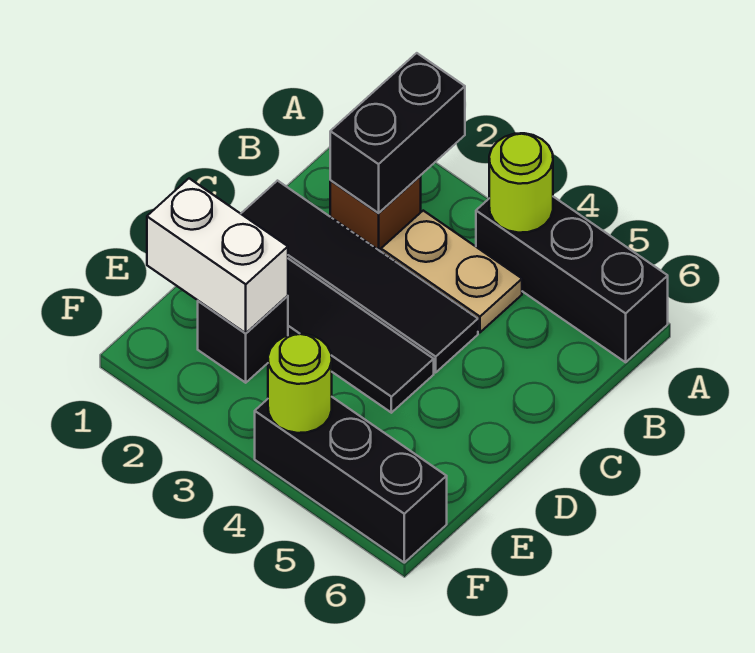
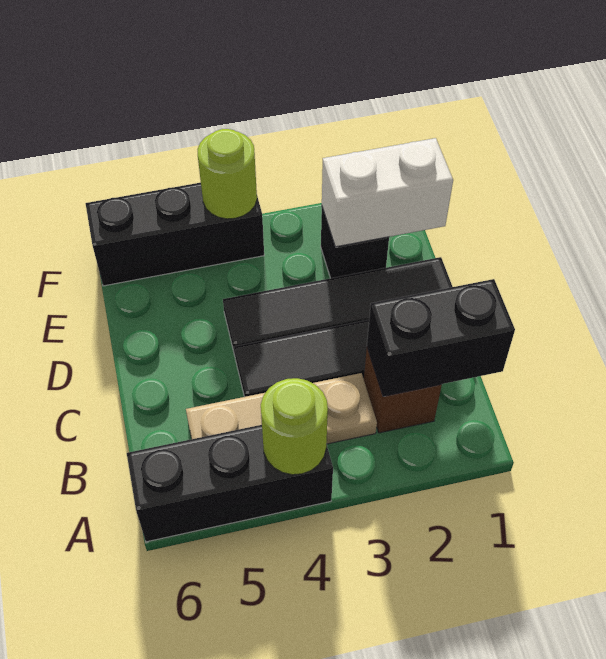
black 1x2 brick [330,53,465,213] -> black 1x2 brick turned to [367,279,515,396]
tan 1x2 plate [381,211,522,332] -> tan 1x3 plate [186,373,377,444]

